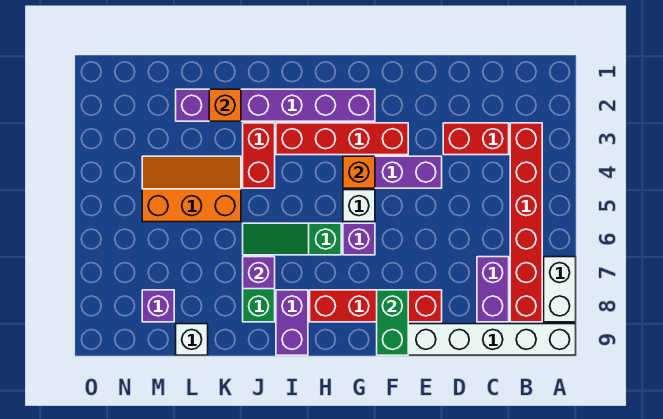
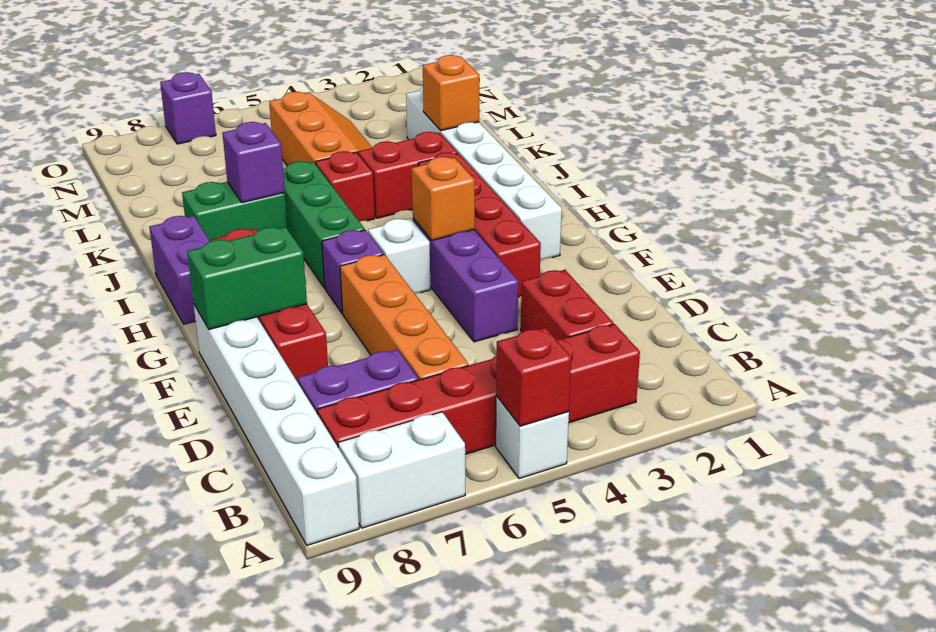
none -> red 1x1 brick [496,328,571,426]
none -> orange 1x4 brick [340,255,469,380]
purple 1x6 brick [176,89,375,121] -> white 1x6 brick [406,87,562,260]
green 1x3 slope [243,223,341,255] -> green 1x3 brick [283,161,365,288]
purple 1x2 brick [276,290,308,355] -> purple 1x2 brick turned to [149,216,210,324]
none -> red 1x1 brick [316,151,375,221]
white 1x1 brick [176,324,208,355] -> white 1x1 brick moved to [496,396,569,479]
purple 1x1 brick [142,290,174,322] -> purple 1x1 brick moved to [160,72,216,144]

